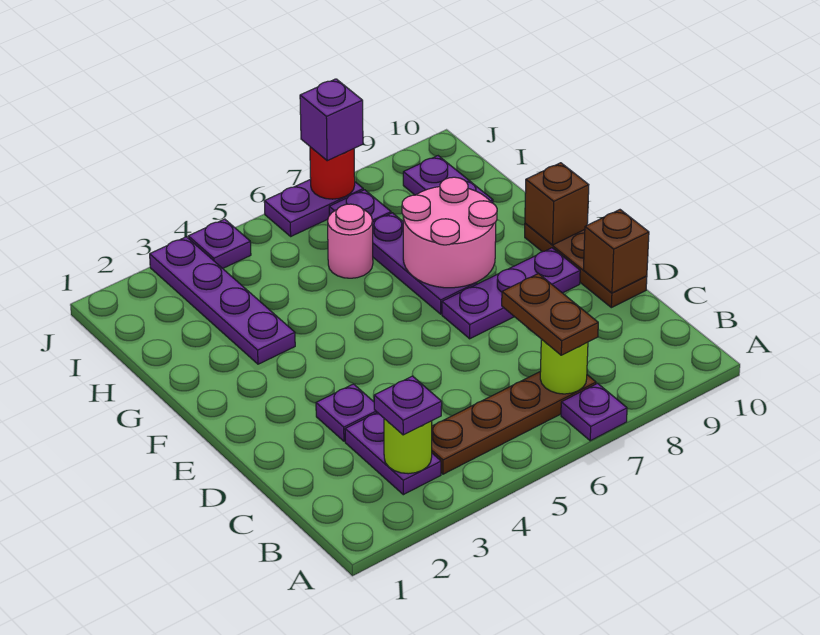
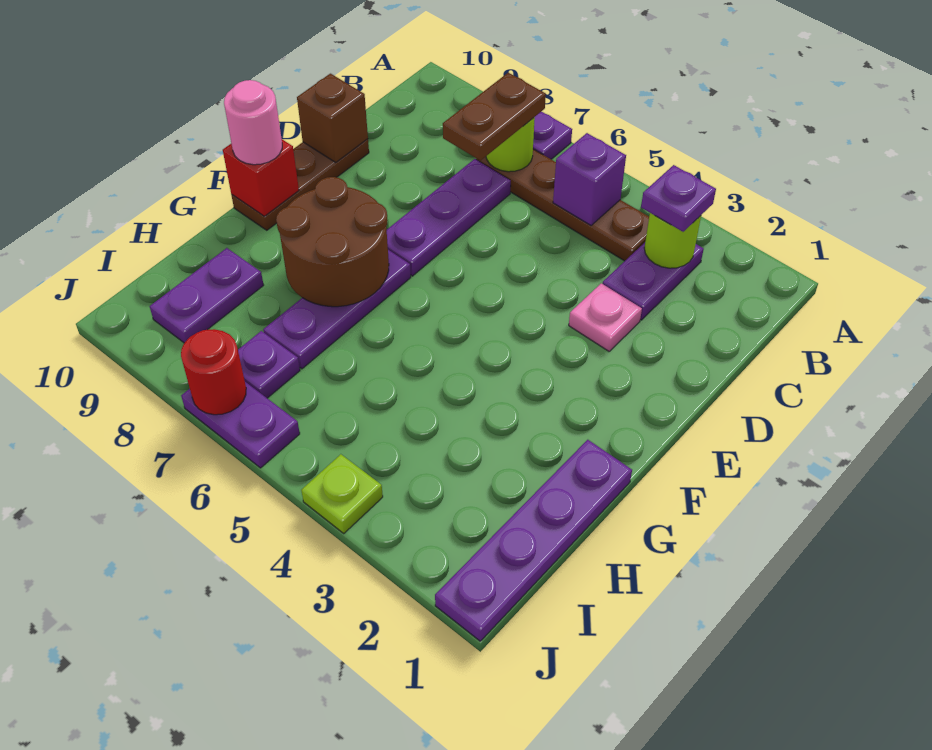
purple 1x1 plate [316,384,377,441] -> pink 1x1 plate [569,283,642,351]
purple 1x3 plate [442,248,580,339] -> purple 1x3 plate turned to [387,159,511,276]
pink 2x2 round brick [402,177,497,288] -> brown 2x2 round brick [276,177,389,307]
brown 1x1 brick [525,163,589,245] -> red 1x1 brick [223,140,299,216]
purple 1x4 plate [150,237,295,364] -> purple 1x4 plate moved to [435,440,632,641]
pink 1x1 round brick [328,204,373,278] -> pink 1x1 round brick moved to [224,80,282,165]
purple 1x1 plate [188,219,251,268] -> lime 1x1 plate [301,454,383,533]
purple 1x1 brick [300,79,363,161] -> purple 1x1 brick moved to [553,133,626,225]

